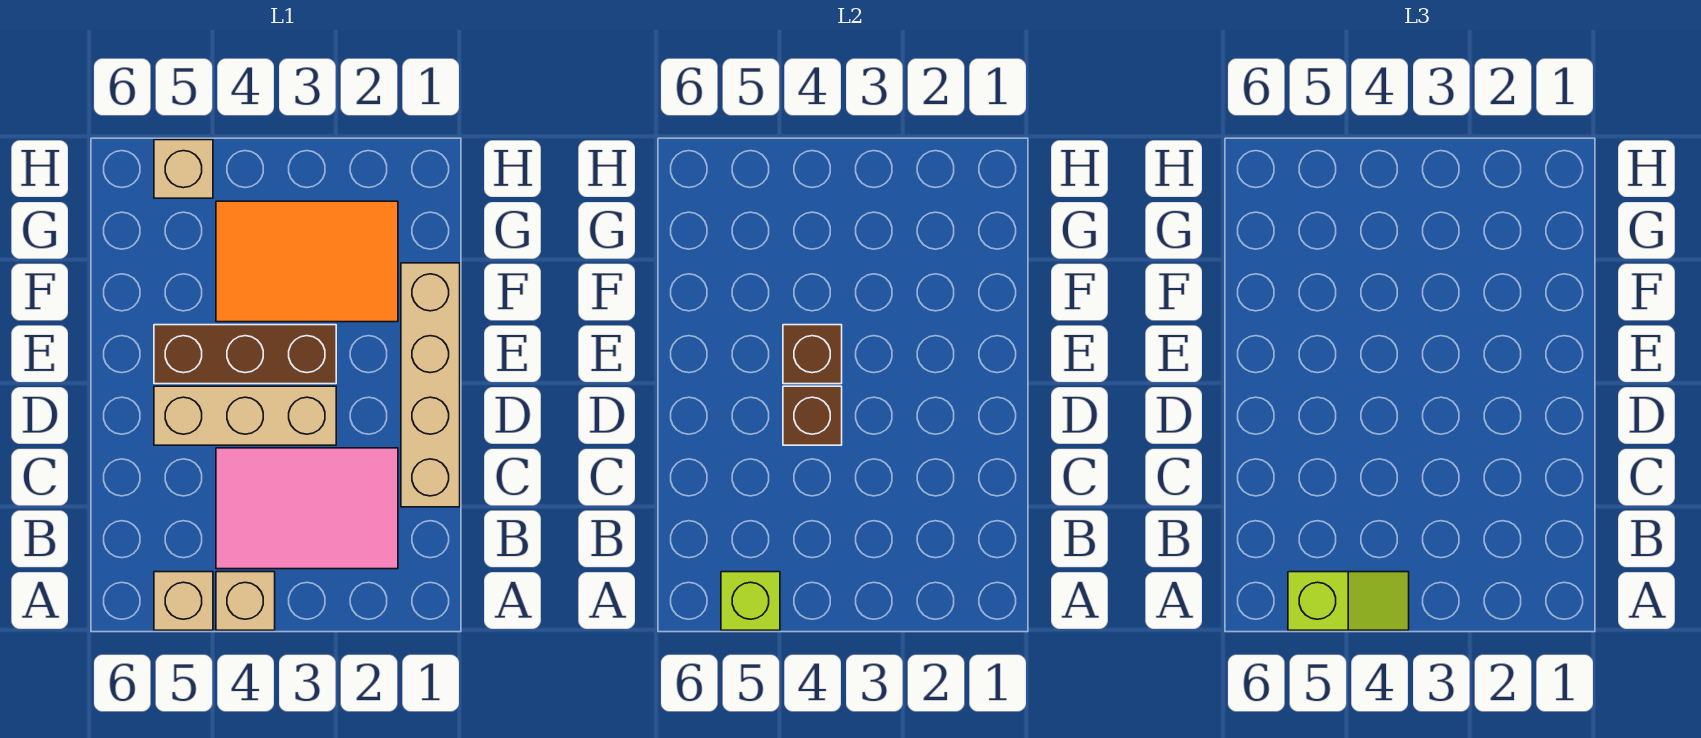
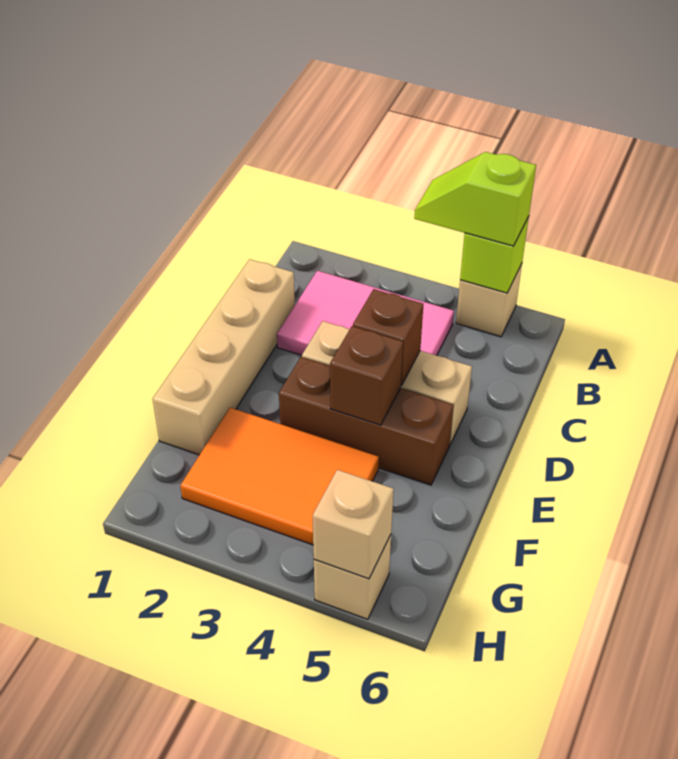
tan 1x1 brick [216,572,275,630] -> tan 1x1 brick moved to [312,470,394,579]

